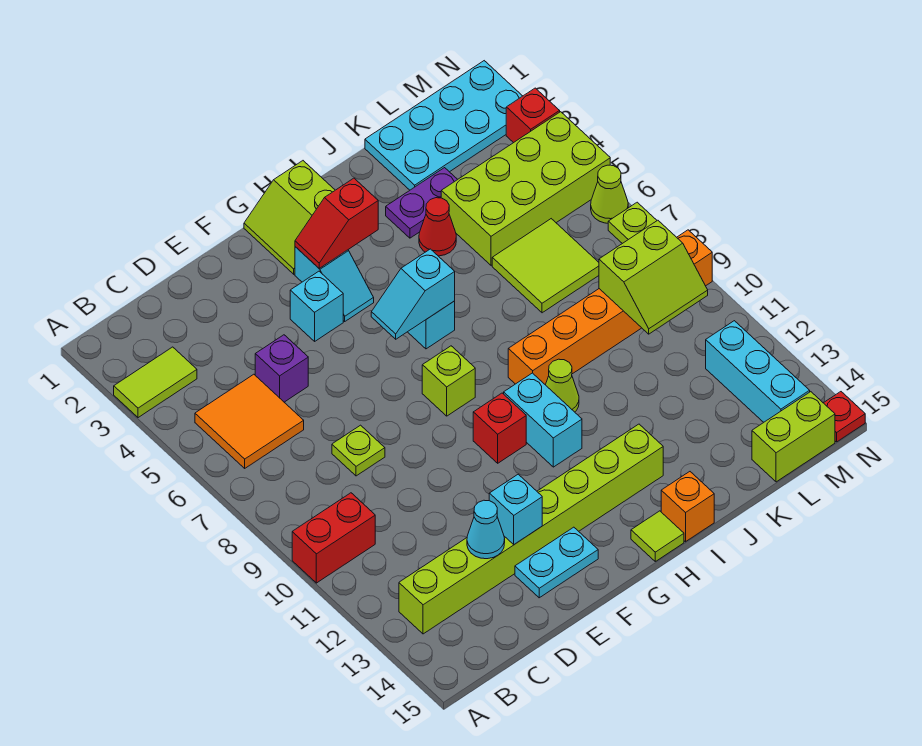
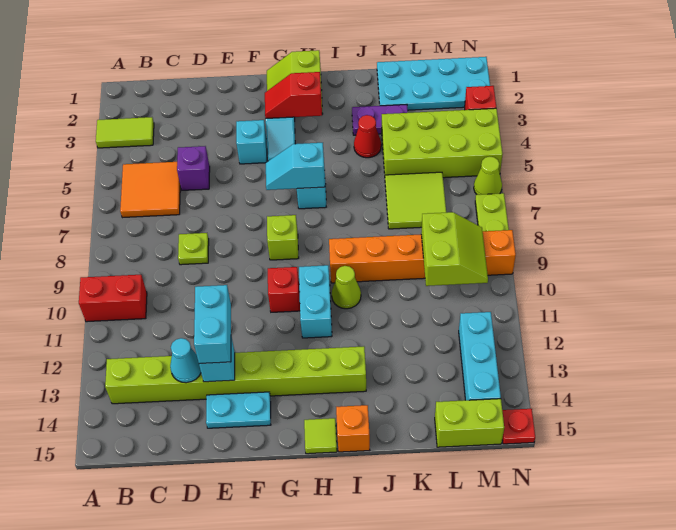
none -> cyan 1x2 brick [194,285,231,364]
lime 2x2 slope [599,220,708,334] -> lime 2x2 slope turned to [421,212,488,286]

